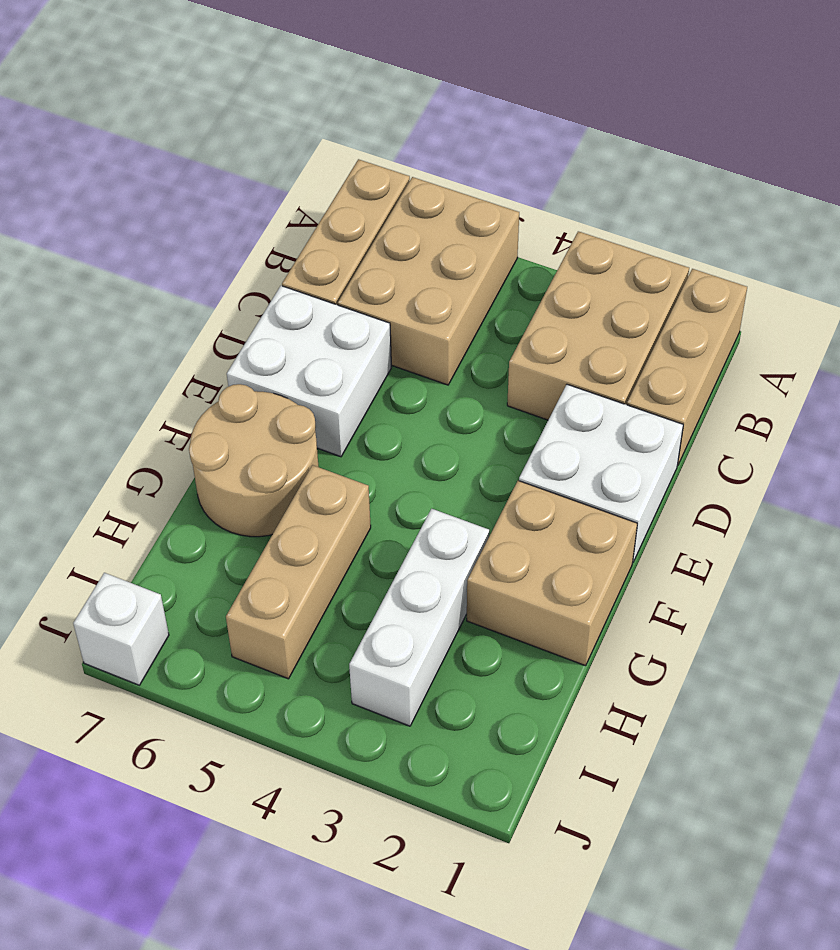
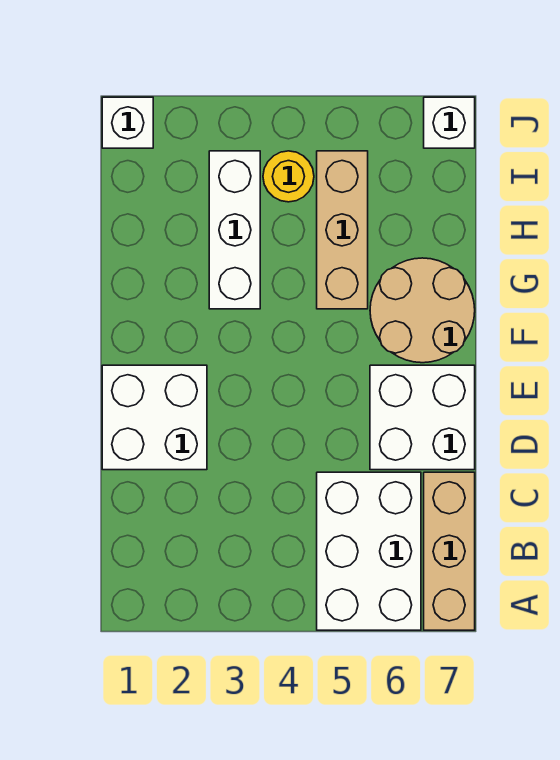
tan 1x3 brick [627,269,747,466] -> none
tan 2x3 brick [507,231,689,420] -> none
tan 2x3 brick [338,177,519,385] -> white 2x3 brick [317,472,421,630]
tan 2x2 brick [467,481,637,666] -> none
none -> yellow 1x1 round brick [263,151,314,202]
none -> white 1x1 brick [102,97,153,148]

